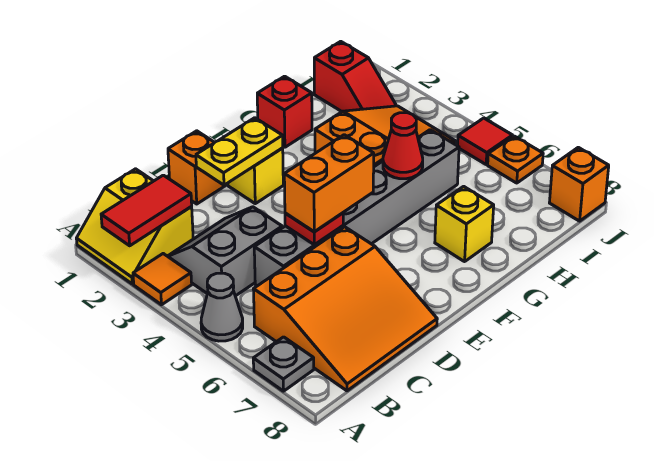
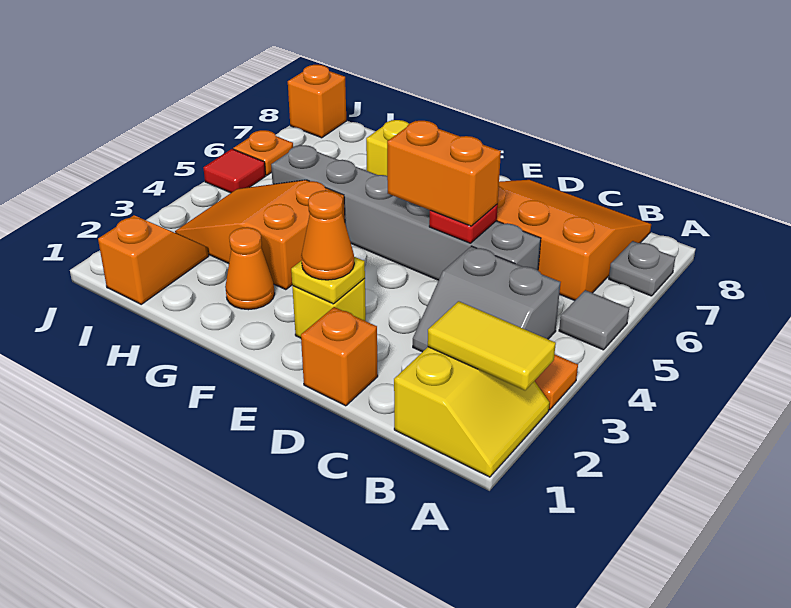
red 1x2 tile [101,175,192,246] -> yellow 1x2 tile [428,301,556,390]
grey 1x1 cone [201,273,243,341] -> grey 1x1 tile [559,290,629,350]
yellow 1x2 plate [196,118,283,185] -> yellow 1x1 plate [291,257,365,304]
none -> orange 1x1 cone [301,191,354,280]
red 1x1 brick [257,76,312,147] -> none
none -> orange 1x1 cone [225,227,275,310]
red 1x1 cone [383,113,423,179] -> none
red 1x2 slope [314,41,396,111] -> orange 1x2 slope [98,215,209,304]

